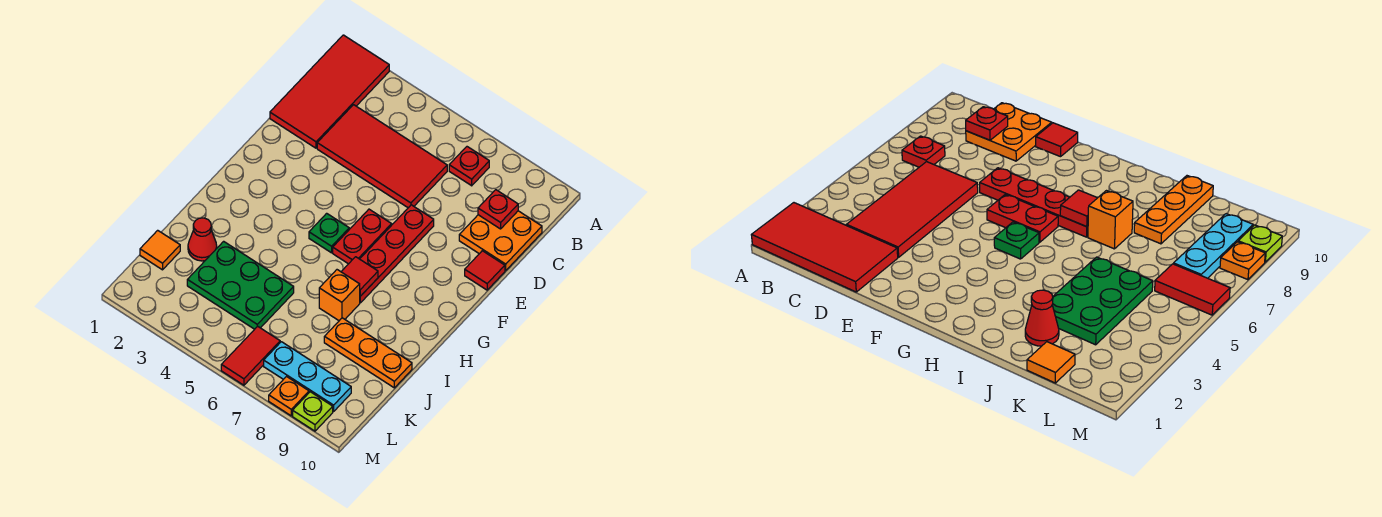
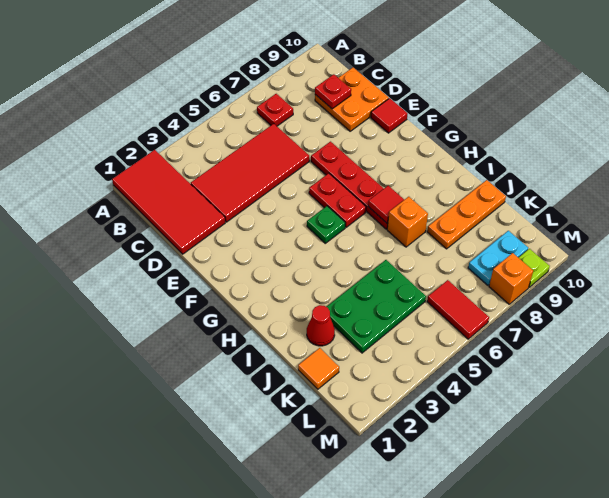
cyan 1x3 plate [264,342,351,412] -> cyan 1x2 plate [468,231,528,285]
orange 1x1 plate [269,377,309,416] -> orange 1x1 brick [489,253,533,304]

